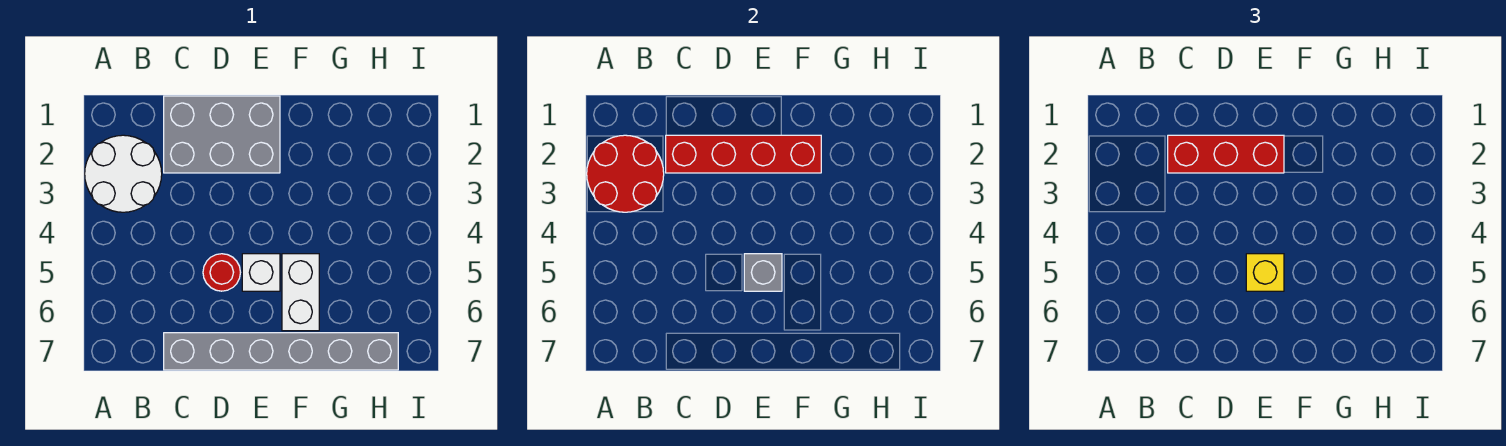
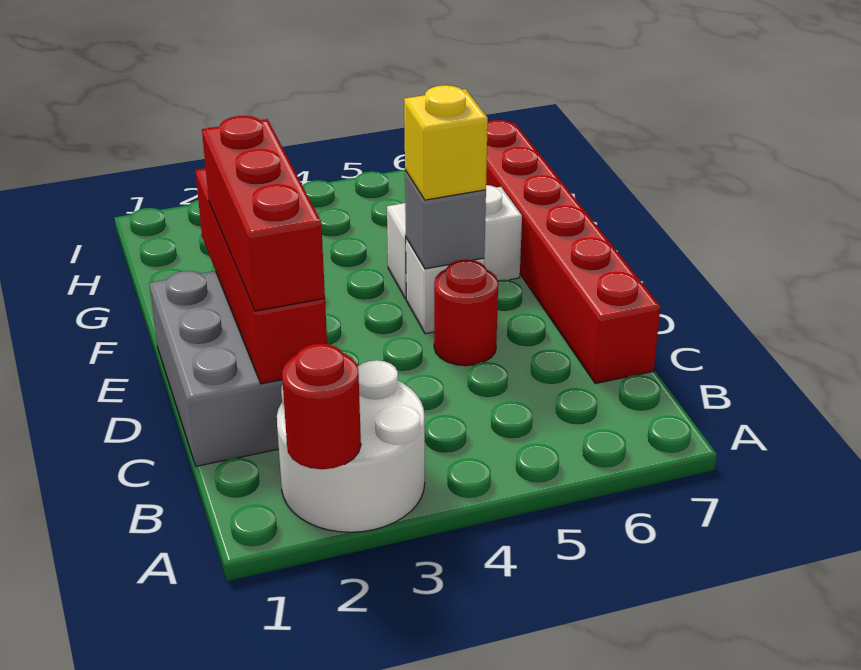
red 2x2 round brick [587,135,664,212] -> red 1x1 round brick [282,344,361,469]
grey 1x6 brick [164,333,398,370] -> red 1x6 brick [486,120,661,384]

